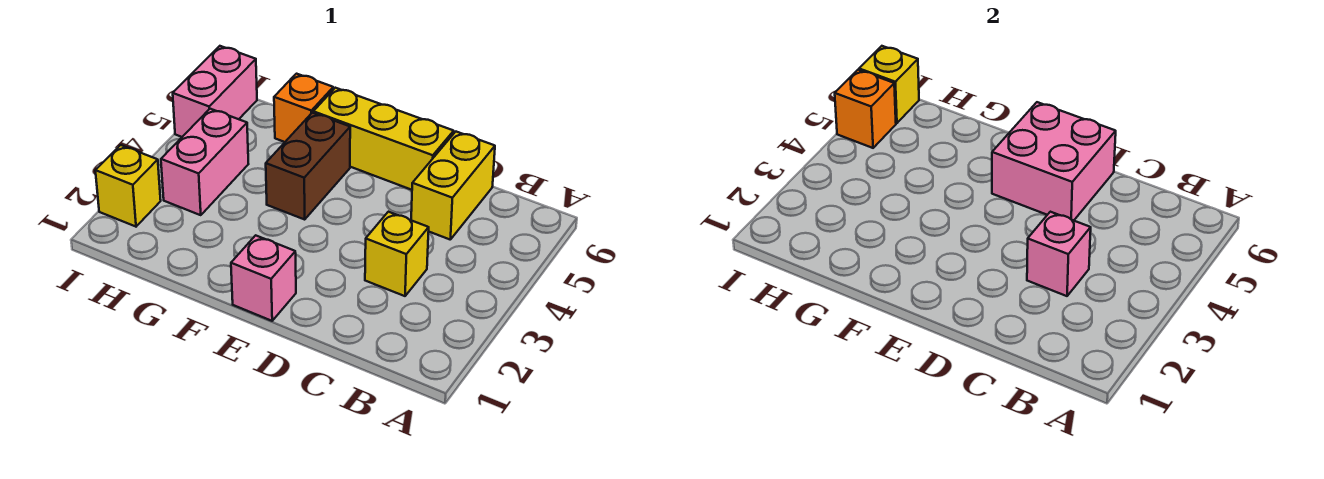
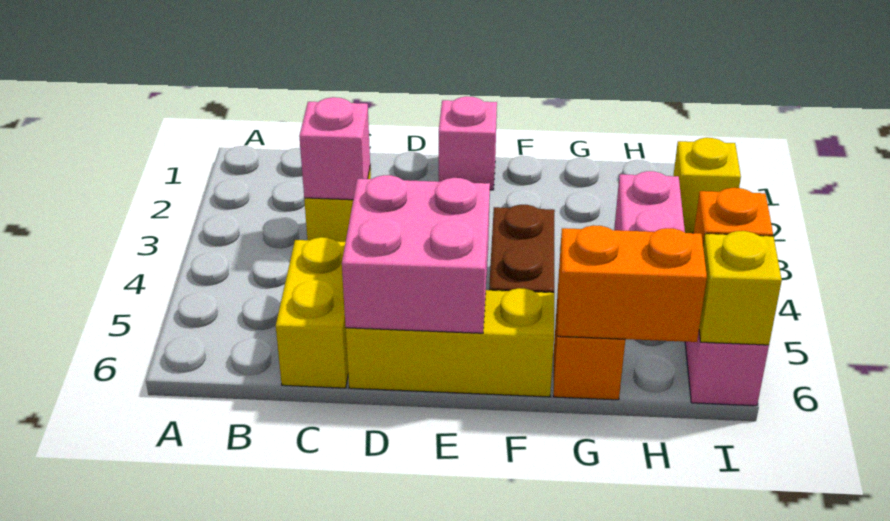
none -> orange 1x2 brick [558,225,707,342]

